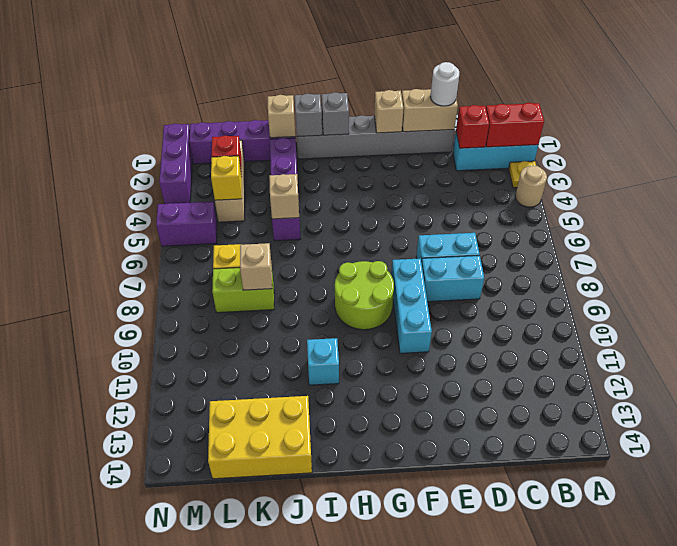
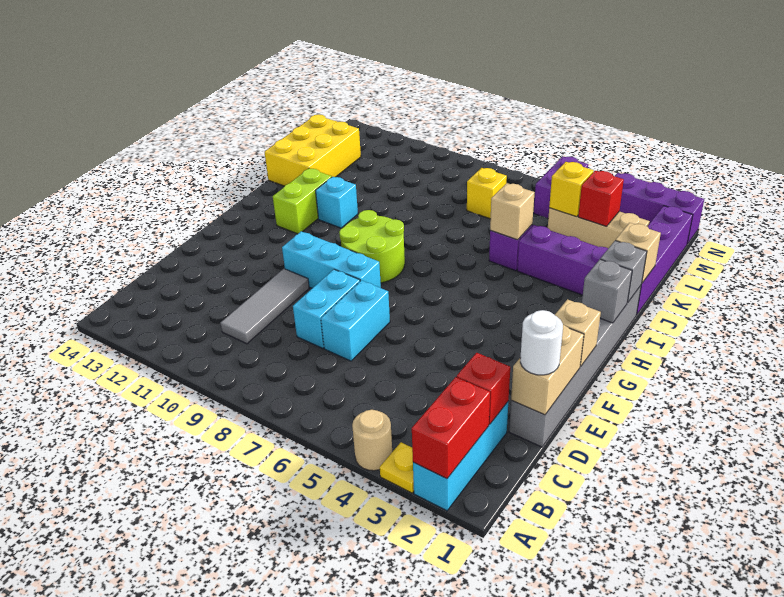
none -> grey 1x3 tile [221,269,309,344]
lime 1x2 brick [212,268,274,313] -> lime 1x2 brick moved to [273,168,332,234]
tan 1x1 brick [240,243,272,290] -> none

